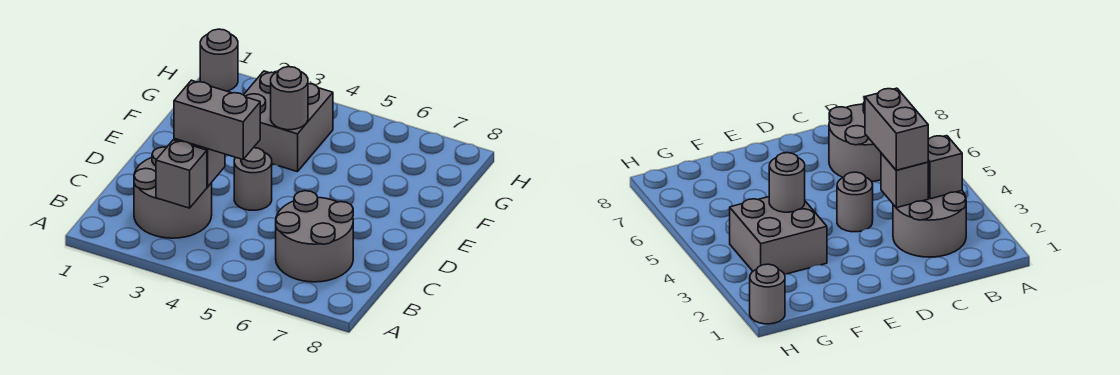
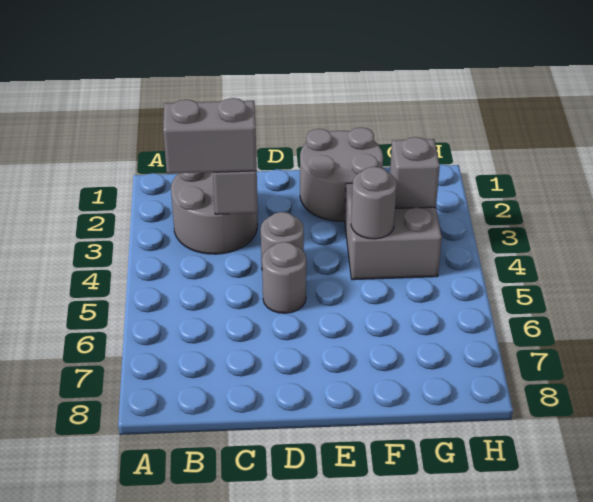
grey 1x1 brick [156,140,207,208] -> grey 1x1 brick moved to [390,137,440,208]
grey 2x2 round brick [276,191,353,282] -> grey 2x2 round brick moved to [300,127,383,221]
grey 1x2 brick [174,80,260,159] -> grey 1x2 brick turned to [163,98,257,174]
grey 1x1 round brick [200,29,238,91] -> grey 1x1 round brick moved to [262,242,306,313]

